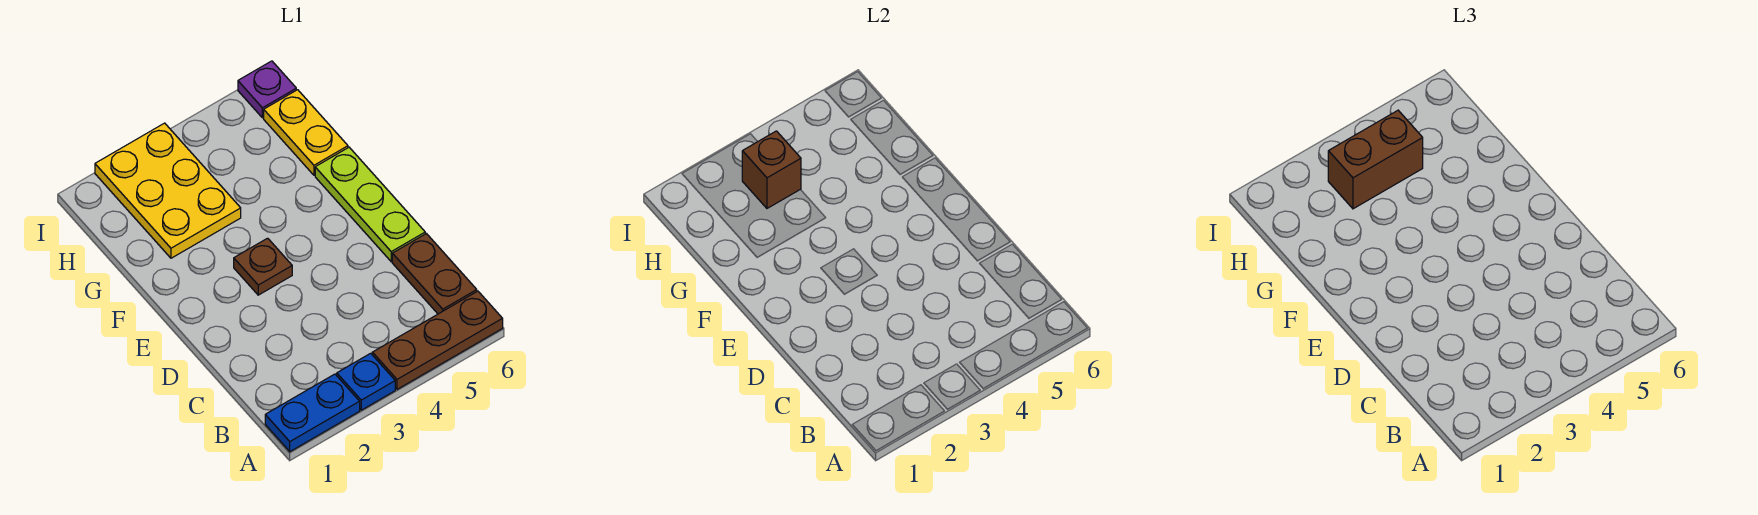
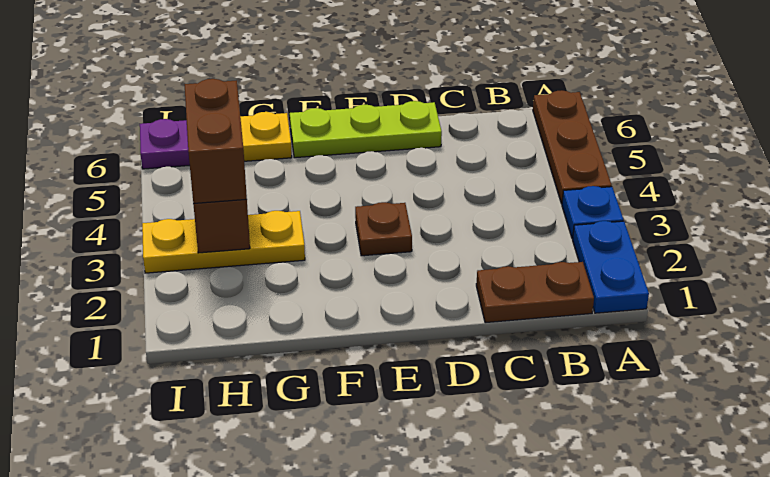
brown 1x2 plate [392,234,477,314] -> brown 1x2 plate moved to [476,262,594,323]
yellow 2x3 plate [95,123,241,258] -> yellow 1x3 plate [142,211,305,273]

